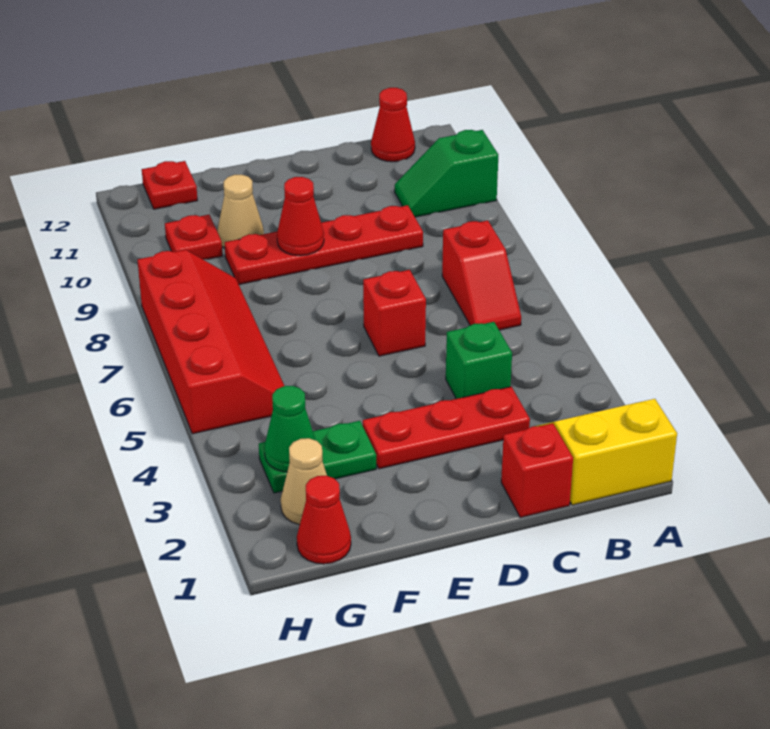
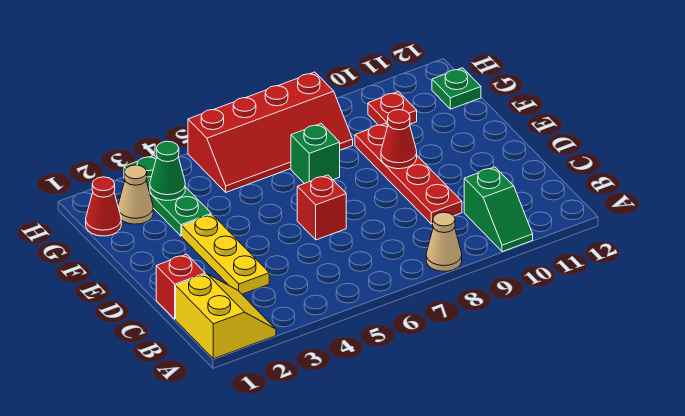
green 1x2 slope [395,130,498,217] -> green 1x2 slope turned to [464,167,533,252]
red 1x2 slope [442,221,521,330] -> none
red 1x1 cone [371,88,415,162] -> none
red 1x3 plate [363,387,530,469] -> yellow 1x3 plate [182,215,269,294]
green 1x1 brick [446,322,512,399] -> green 1x1 brick moved to [291,124,340,184]
green 1x2 plate [259,421,376,493] -> green 1x3 plate [124,155,211,236]
tan 1x1 cone [217,175,264,248] -> tan 1x1 cone moved to [426,212,462,271]
red 1x1 plate [142,161,198,209] -> green 1x1 plate [432,68,481,109]

